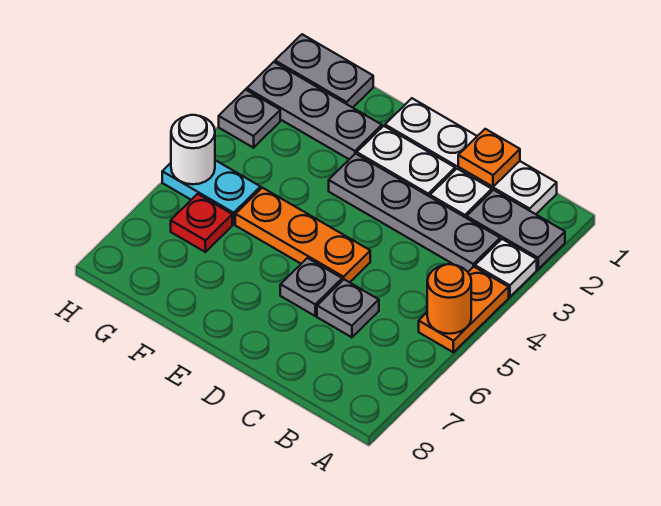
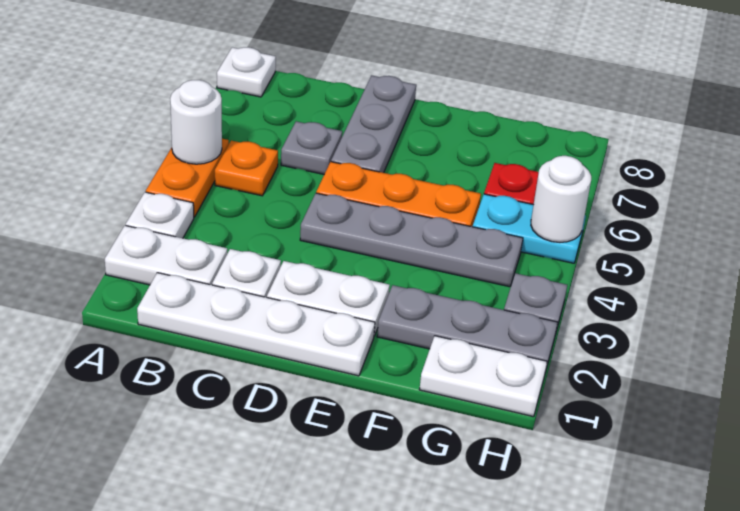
grey 1x2 plate [467,190,565,269] -> white 1x2 plate [105,225,227,285]
orange 1x1 round brick [427,264,471,334] -> white 1x1 round brick [170,80,222,164]
none -> white 1x1 plate [217,47,276,97]
grey 1x4 plate [329,154,500,272] -> grey 1x4 plate moved to [300,193,523,287]
orange 1x1 plate [458,129,520,187] -> orange 1x1 plate moved to [215,141,278,196]
grey 1x1 plate [280,258,342,316] -> grey 1x3 plate [331,76,416,173]
grey 1x2 plate [275,34,373,108] -> white 1x2 plate [419,336,547,417]

